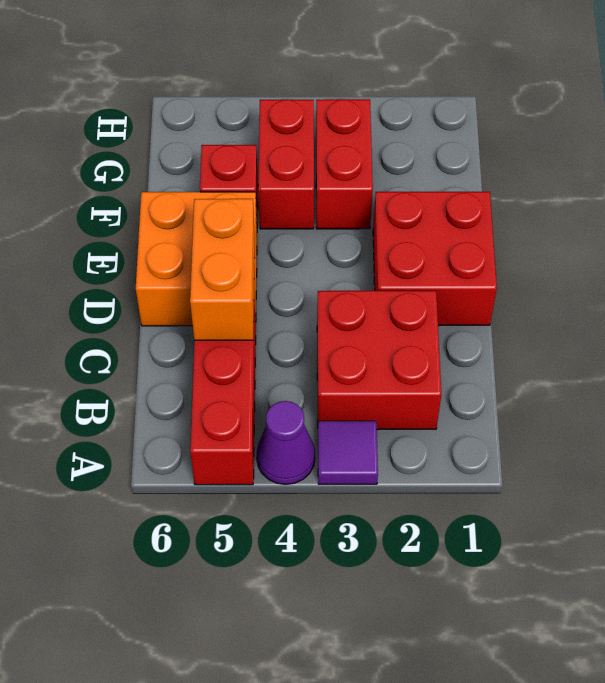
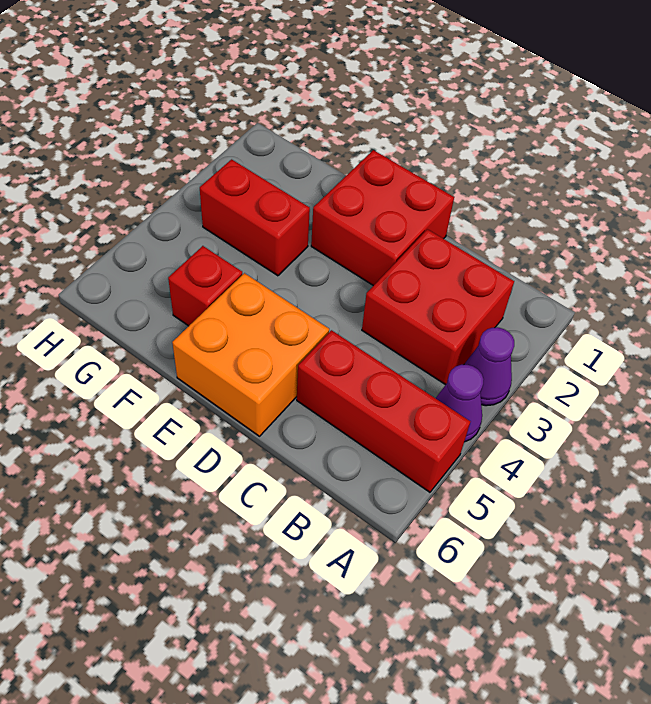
purple 1x1 tile [318,421,378,484] -> purple 1x1 cone [464,327,514,406]
orange 1x2 brick [190,199,255,340] -> none
red 1x2 brick [258,100,314,229] -> none

